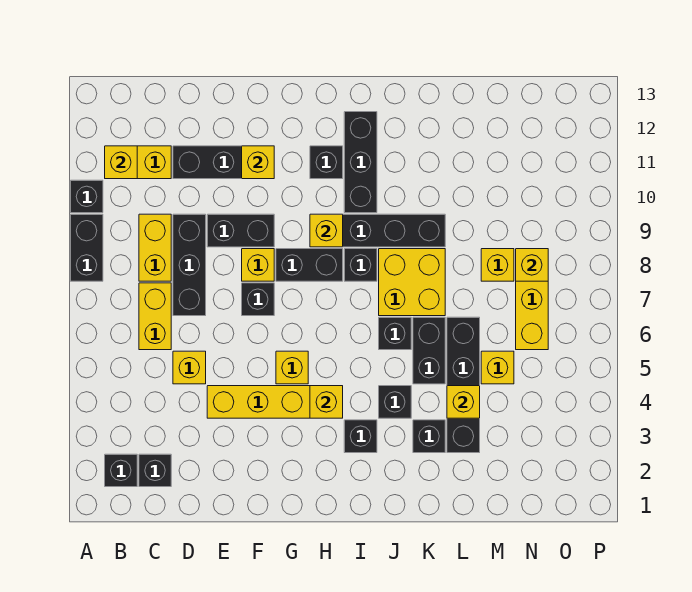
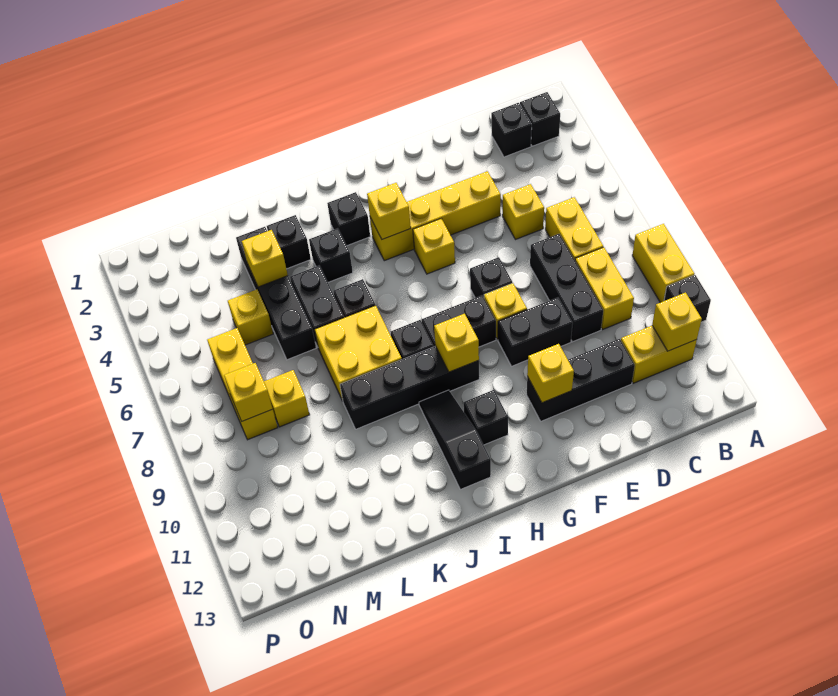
black 1x2 brick [70,214,103,281] -> yellow 1x2 brick [632,224,694,303]
black 1x3 brick [344,112,377,213] -> black 1x3 slope [419,390,491,489]

